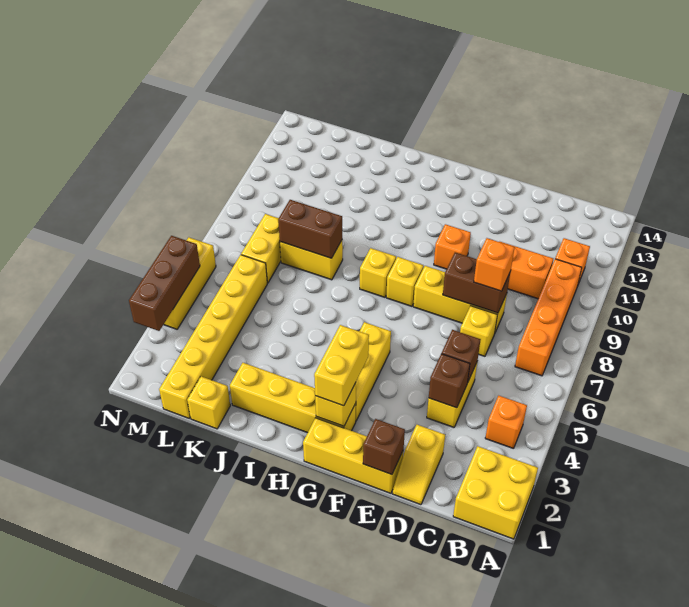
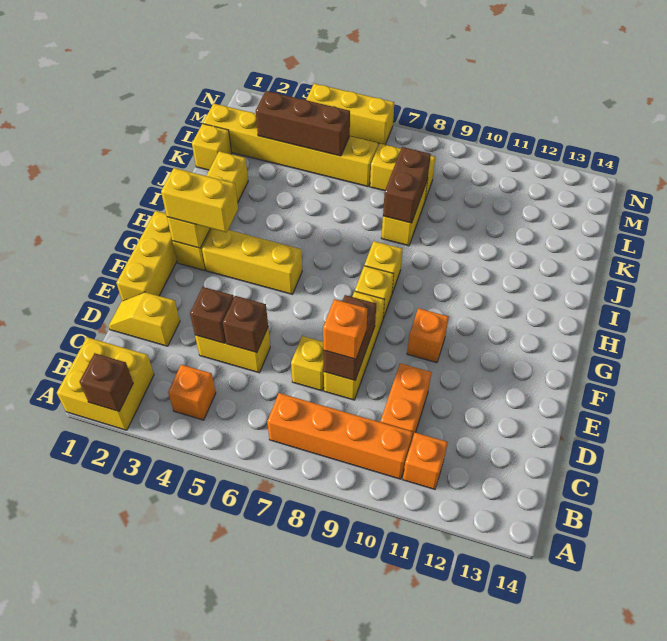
brown 1x1 brick [363,419,405,475] -> brown 1x1 brick moved to [79,353,133,411]
brown 1x3 brick [129,236,200,331] -> brown 1x3 brick moved to [256,91,350,156]

